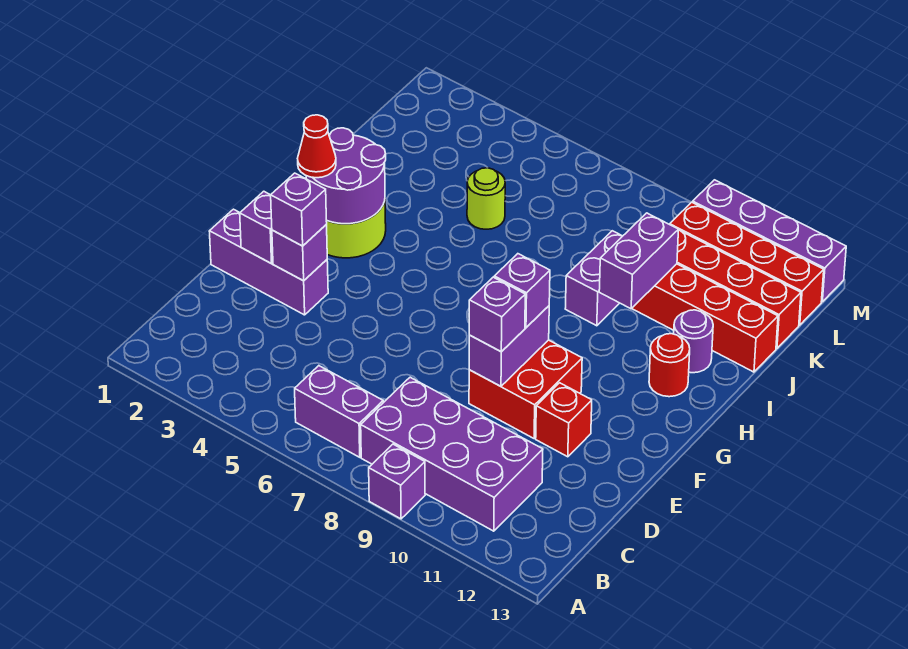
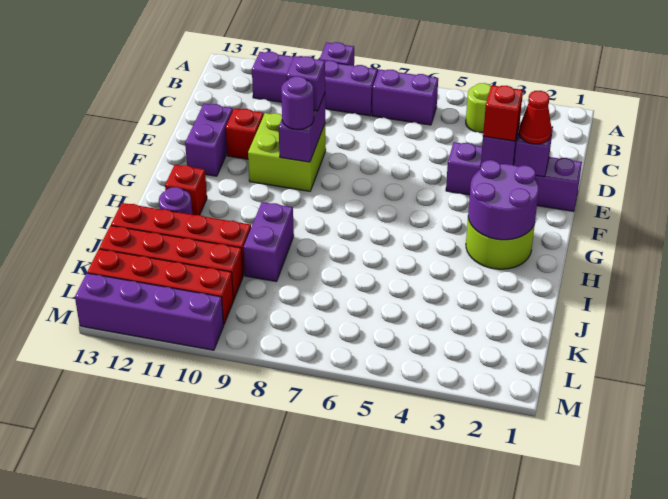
purple 2x4 brick [361,377,543,531] -> purple 1x4 brick [252,52,378,116]
purple 1x3 brick [209,209,328,315] -> purple 1x4 brick [446,142,582,211]
purple 1x1 brick [271,173,327,246] -> red 1x1 brick [483,85,523,141]
red 2x2 brick [469,340,582,438] -> lime 2x2 brick [248,113,326,191]
purple 1x1 brick [494,254,550,327] -> purple 1x1 round brick [281,76,314,130]
red 1x1 cone [298,115,336,178] -> red 1x1 cone moved to [519,91,551,144]
red 1x1 round brick [649,334,690,397] -> red 1x1 brick [165,165,207,215]
purple 1x2 brick [599,213,679,309] -> purple 1x2 brick moved to [185,104,233,176]
lime 1x1 round brick [467,168,505,229] -> lime 1x1 round brick moved to [466,83,491,133]

